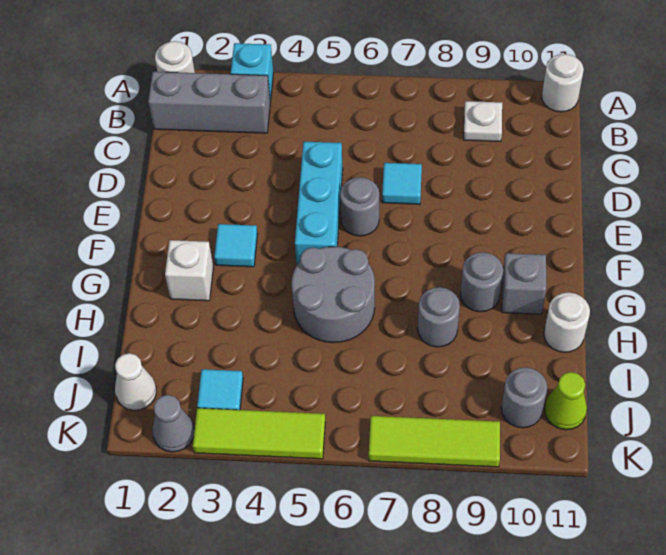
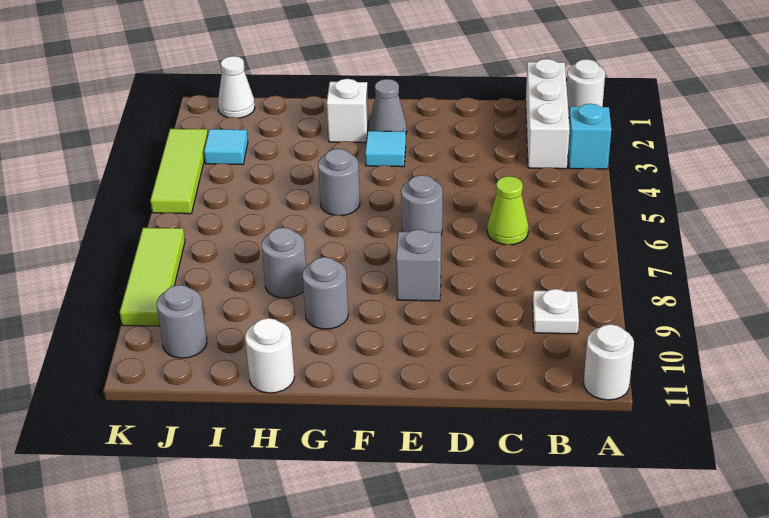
grey 1x3 brick [148,72,270,133] -> white 1x3 brick [526,59,570,169]
cyan 1x3 brick [295,142,343,264] -> none
cyan 1x1 tile [382,163,422,204] -> none
grey 2x2 round brick [292,247,375,343] -> grey 1x1 round brick [318,149,360,216]
grey 1x1 brick [502,253,546,314] -> grey 1x1 brick moved to [396,229,441,301]
lime 1x1 cone [545,372,587,430] -> lime 1x1 cone moved to [487,176,528,245]
grey 1x1 cone [152,395,194,452] -> grey 1x1 cone moved to [369,79,407,133]

